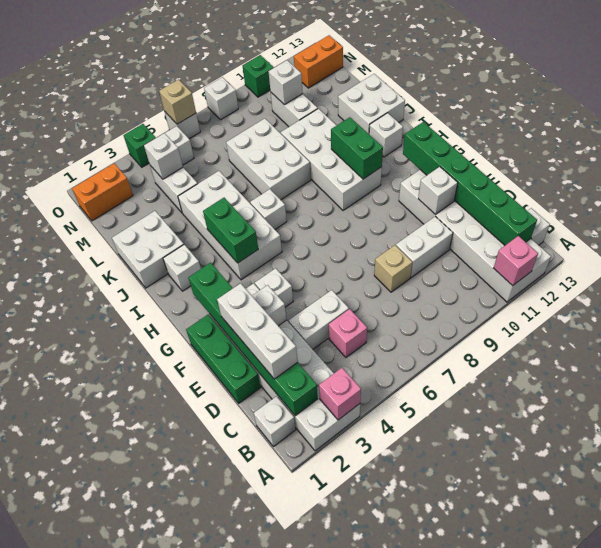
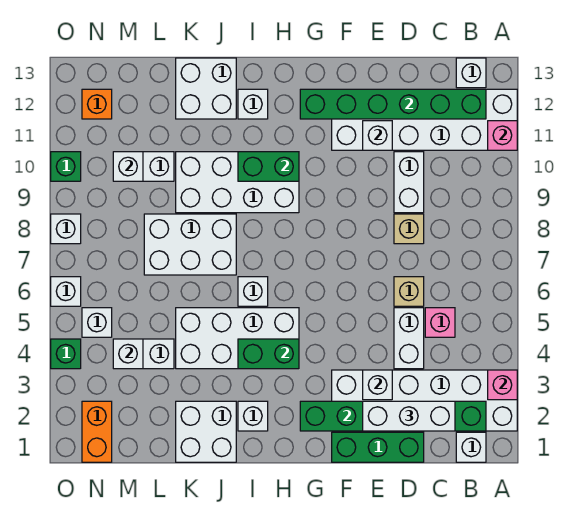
white 1x1 brick [255,268,293,307] -> none
orange 1x2 brick [294,35,343,88] -> orange 1x1 brick [82,89,112,119]
tan 1x1 brick [159,80,196,124] -> tan 1x1 brick moved to [394,277,424,306]

